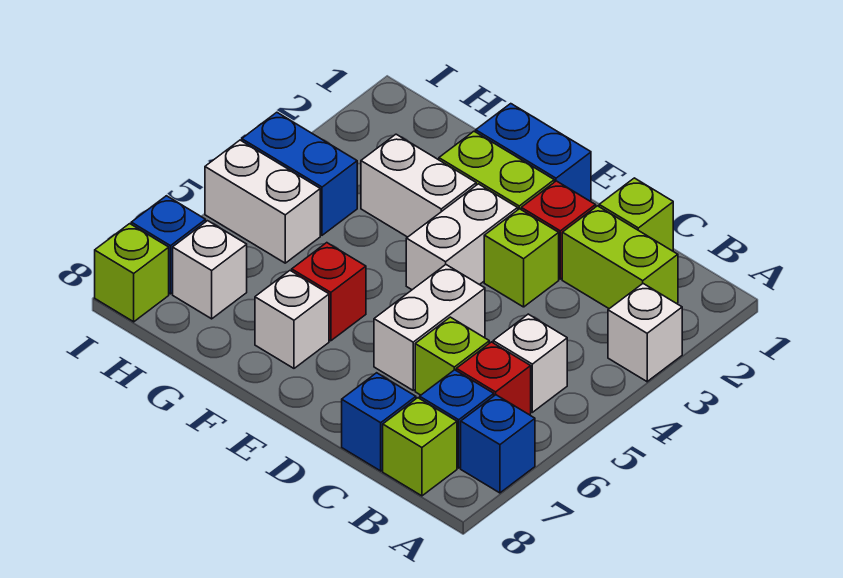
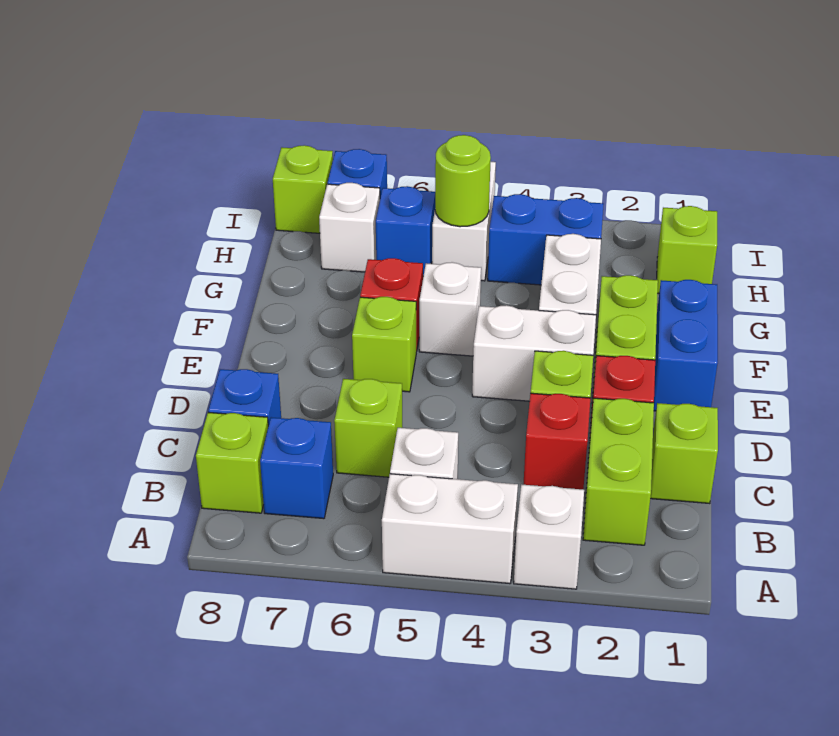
blue 1x1 brick [461,395,535,493] -> blue 1x1 brick moved to [376,186,435,276]
red 1x1 brick [456,342,531,415] -> red 1x1 brick moved to [523,393,590,489]
white 1x2 brick [374,265,485,390] -> white 1x2 brick moved to [382,474,518,584]
none -> lime 1x1 brick [352,297,416,392]
white 1x1 brick [255,271,329,368] -> white 1x1 brick moved to [419,262,481,356]
none -> lime 1x1 brick [657,206,717,294]
blue 1x2 brick [242,112,357,235] -> blue 1x2 brick turned to [488,194,604,285]
none -> lime 1x1 round brick [435,135,491,227]

